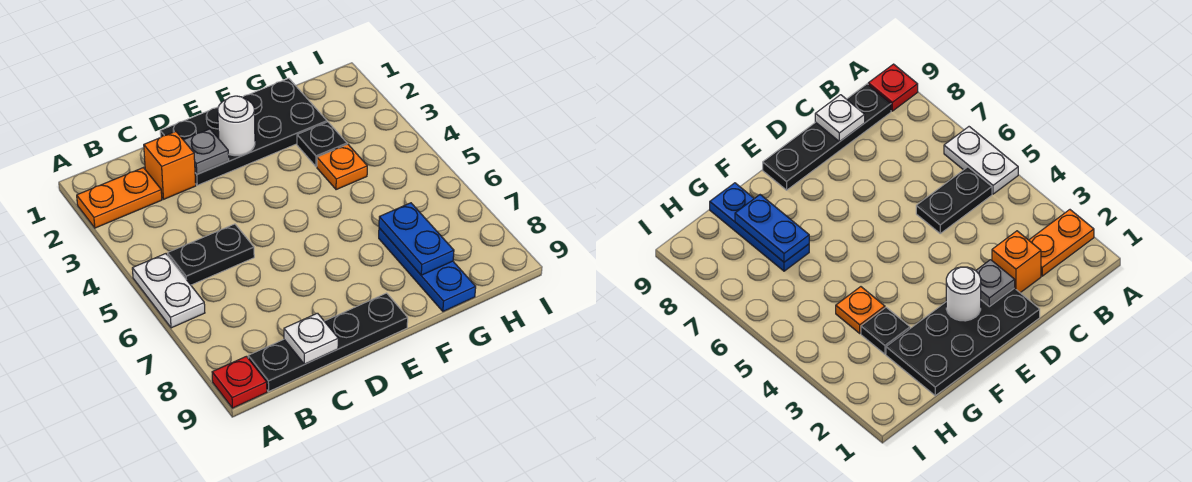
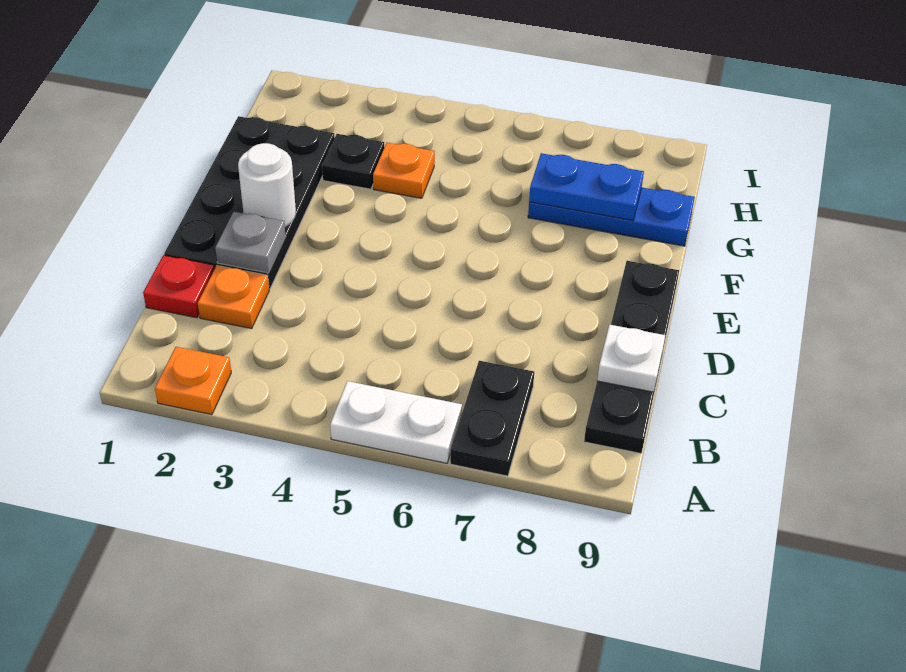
orange 1x2 plate [77,168,162,228] -> orange 1x1 plate [155,347,231,415]
red 1x1 plate [212,356,267,408] -> red 1x1 plate moved to [143,255,214,318]
black 1x2 plate [168,224,254,285] -> black 1x2 plate moved to [450,361,534,476]
orange 1x1 brick [144,132,196,199] -> orange 1x1 plate [198,266,269,329]

